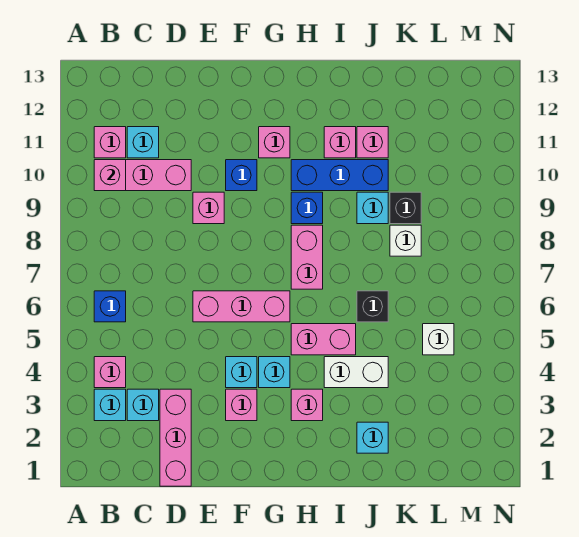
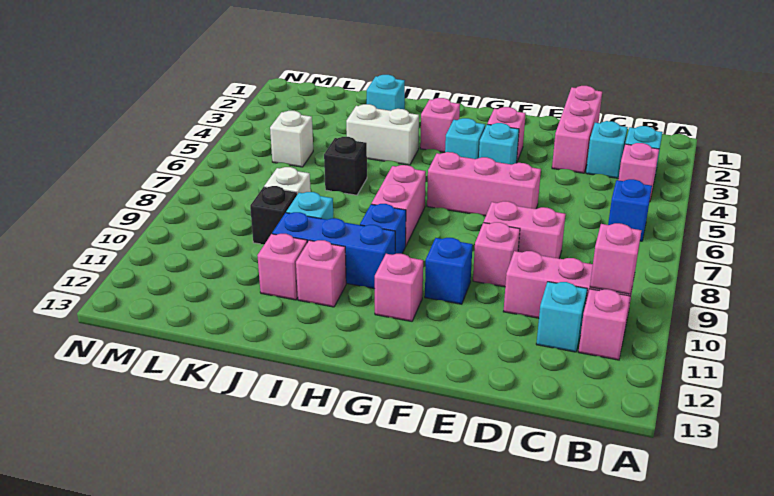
pink 1x2 brick [291,324,356,355] -> pink 1x2 brick moved to [484,201,566,258]

